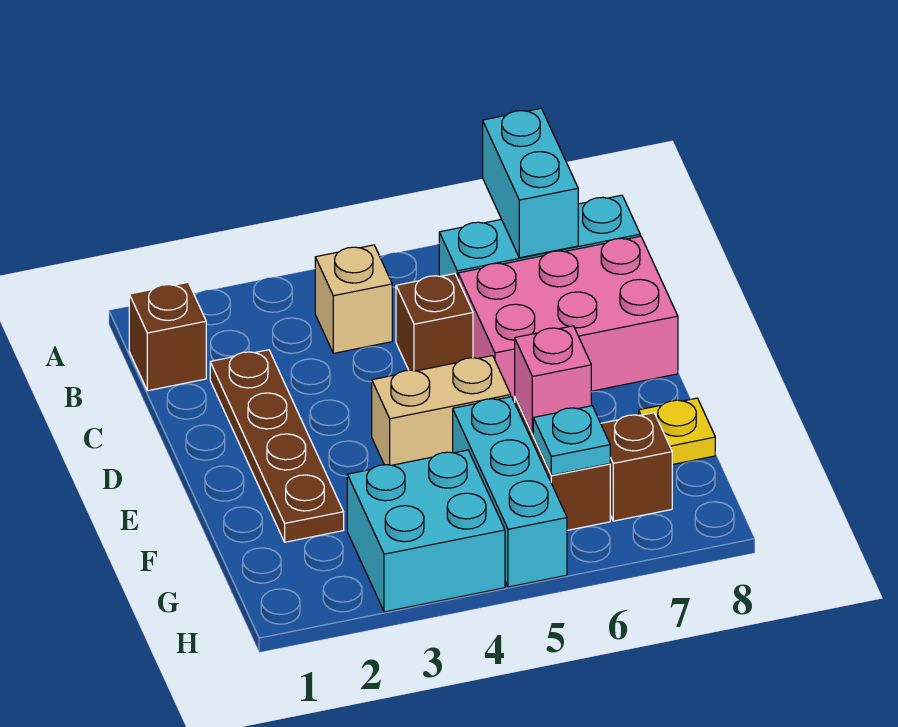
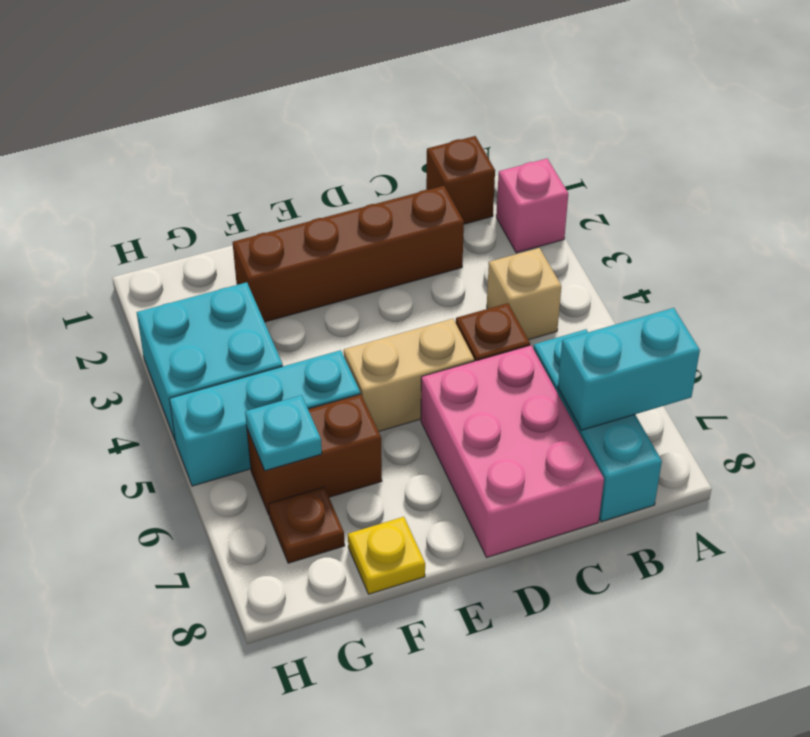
brown 1x4 plate [210,350,344,542] -> brown 1x4 brick [233,186,464,322]
tan 1x2 brick [372,356,511,465] -> tan 1x2 brick turned to [344,319,474,431]
pink 1x1 brick [515,326,592,434] -> pink 1x1 brick moved to [496,159,568,253]
brown 1x1 brick [601,413,672,521] -> brown 1x1 plate [269,487,345,563]

